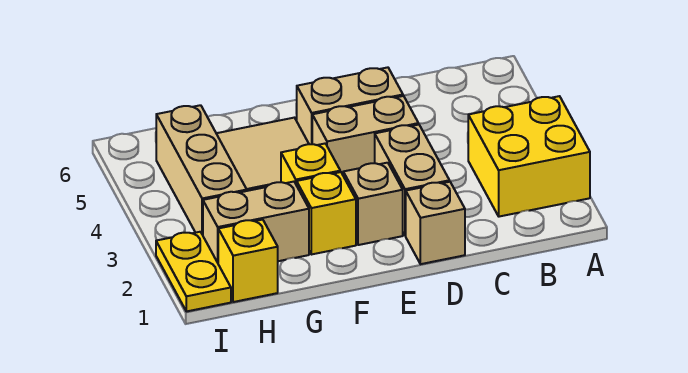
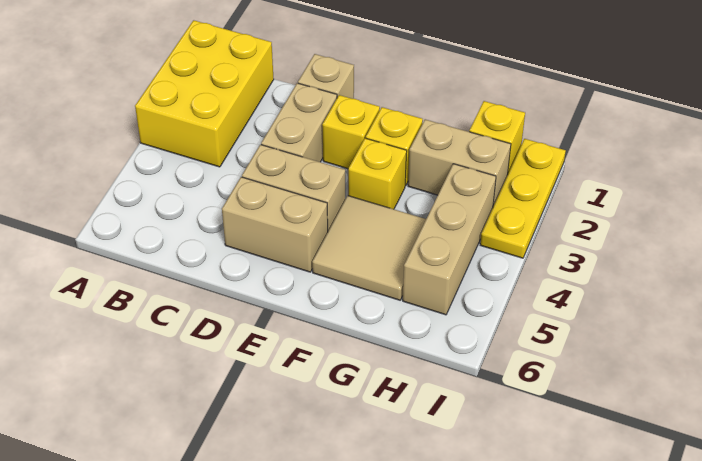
yellow 2x2 brick [468,96,590,217] -> yellow 2x3 brick [135,20,274,167]
tan 1x1 brick [343,163,403,245] -> yellow 1x1 brick [322,95,380,169]
yellow 1x2 plate [156,232,231,311] -> yellow 1x3 plate [480,139,566,258]

